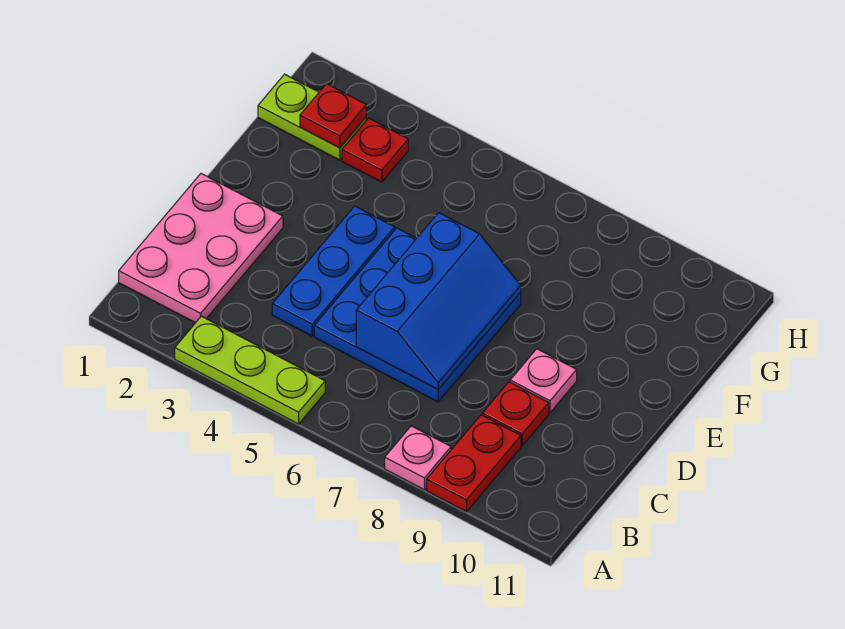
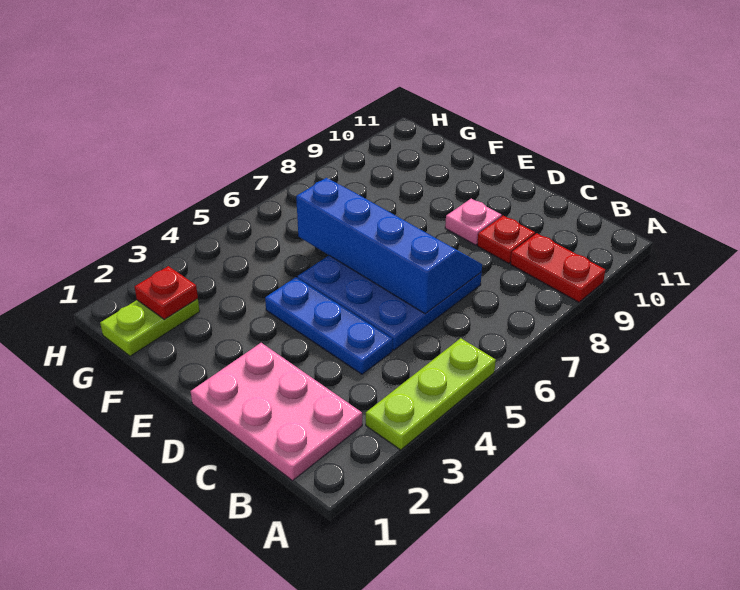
pink 1x1 plate [385,426,451,490] -> none
blue 2x3 slope [356,213,521,389] -> blue 2x4 slope [296,178,482,314]
red 1x1 plate [342,118,408,182] -> none

